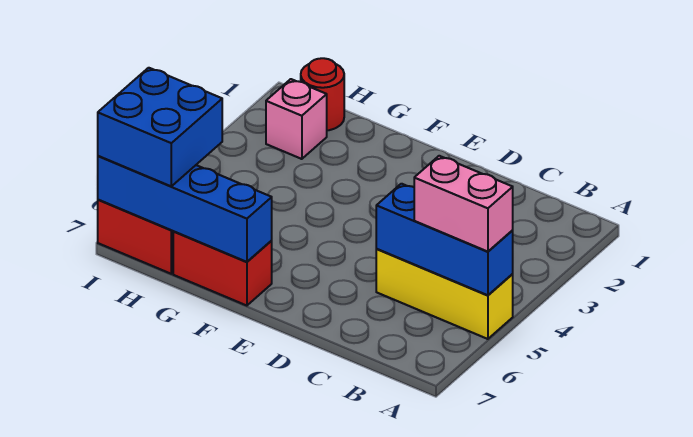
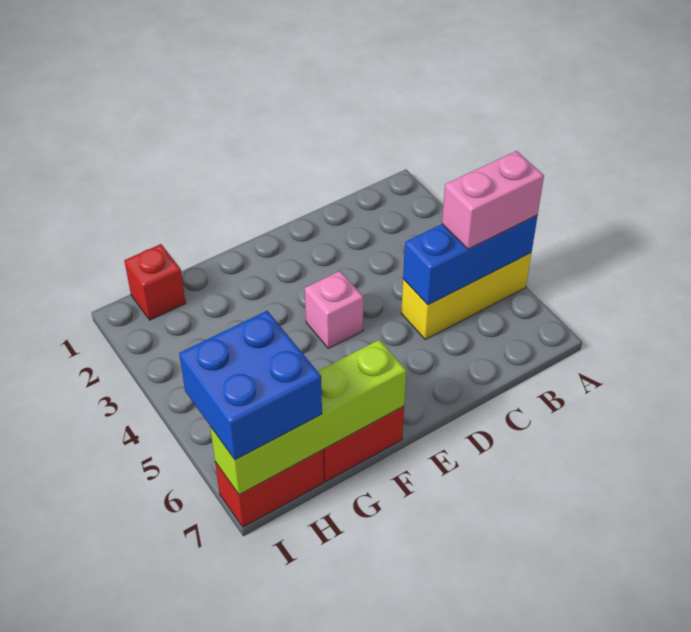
blue 1x4 brick [98,156,272,262] -> lime 1x4 brick [210,340,406,495]
red 1x1 round brick [301,58,344,130] -> red 1x1 brick [124,244,186,320]
pink 1x1 brick [266,79,327,159] -> pink 1x1 brick moved to [305,271,363,348]

